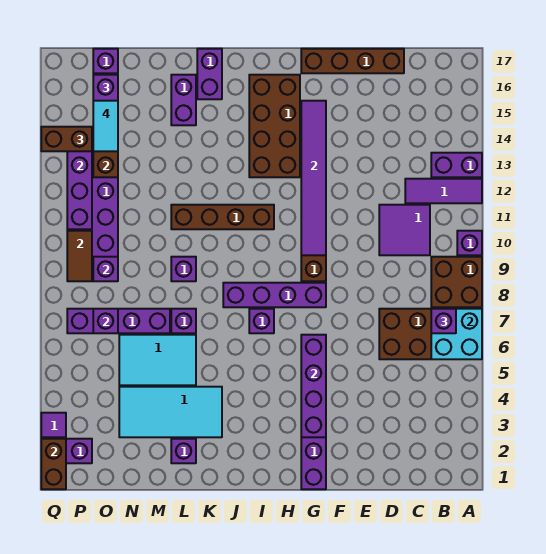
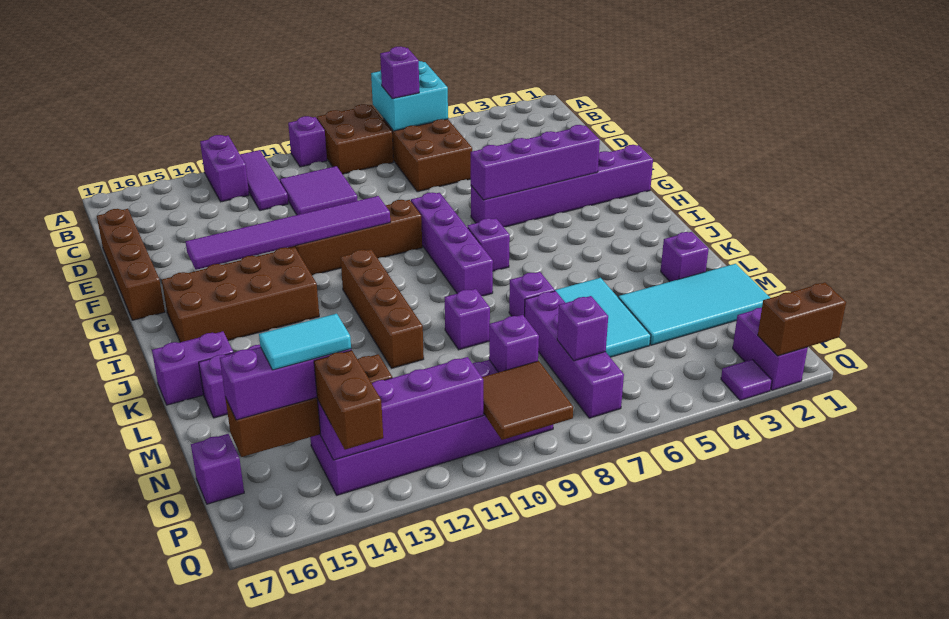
cyan 2x4 tile [119,387,222,437] -> cyan 2x4 tile turned to [618,264,770,345]
brown 1x2 tile [67,231,92,281] -> brown 2x2 tile [482,361,573,440]

